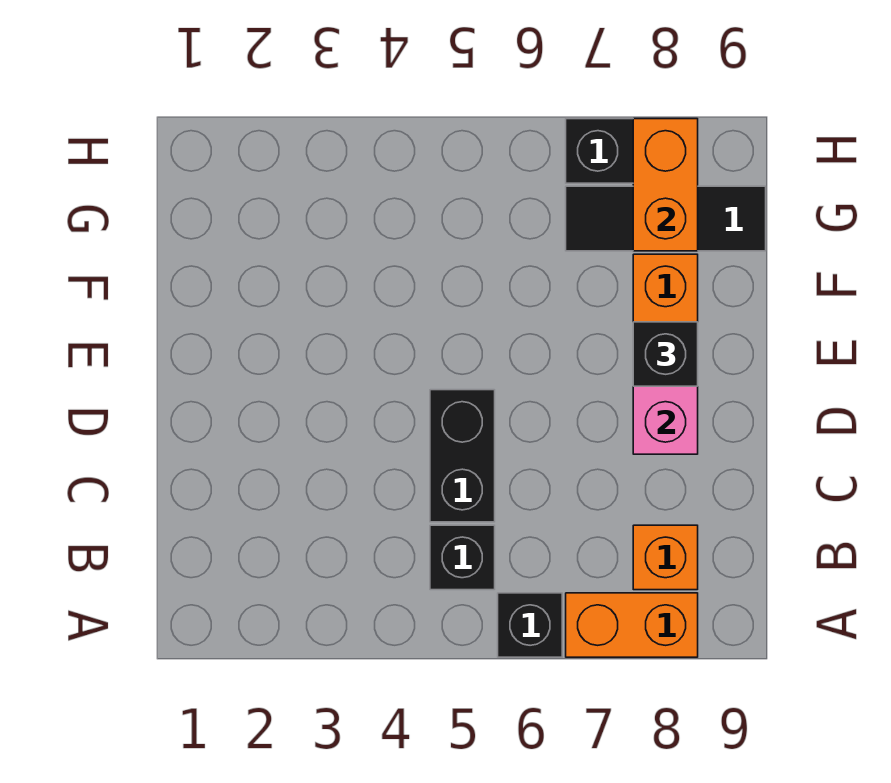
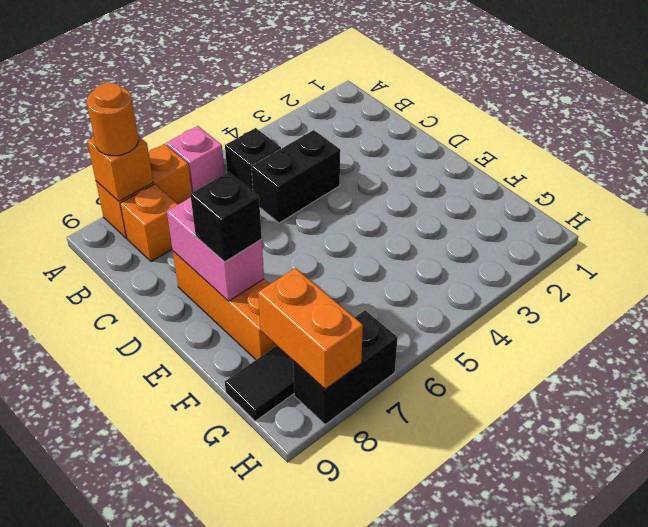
black 1x1 brick [498,593,562,657] -> pink 1x1 brick [166,126,225,193]
none -> orange 1x1 brick [87,136,153,201]
none -> orange 1x1 round brick [87,83,138,156]
black 1x2 brick [430,390,495,522] -> black 1x2 brick turned to [251,130,340,223]

